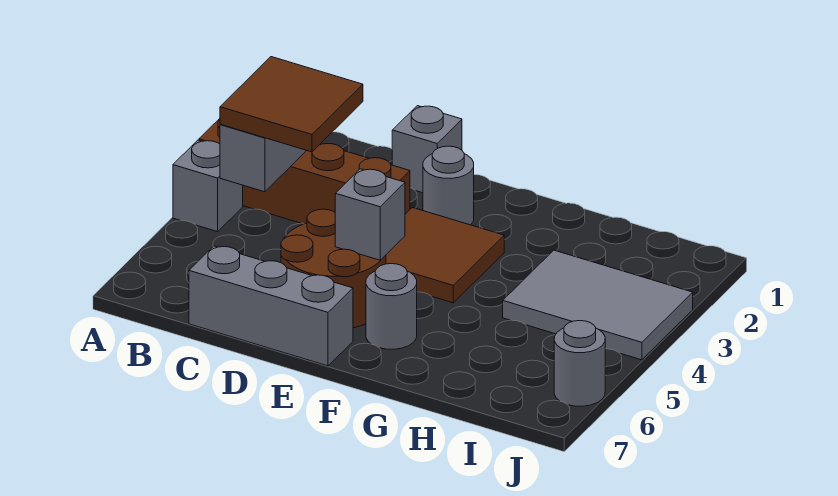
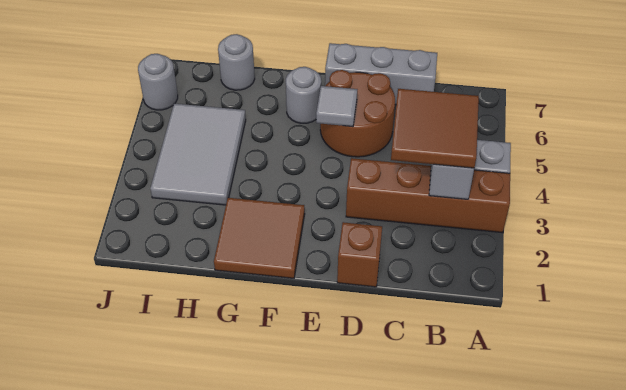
grey 1x1 brick [392,106,462,193] -> brown 1x1 brick [337,222,382,287]
grey 1x1 round brick [423,146,474,225] -> grey 1x1 round brick moved to [218,34,255,90]
brown 2x2 tile [386,208,504,303] -> brown 2x2 tile moved to [214,198,305,278]
grey 1x1 brick [335,169,405,260] -> grey 1x1 tile [316,86,357,127]
grey 2x3 tile [503,250,693,360] -> grey 2x3 tile turned to [150,103,246,205]

